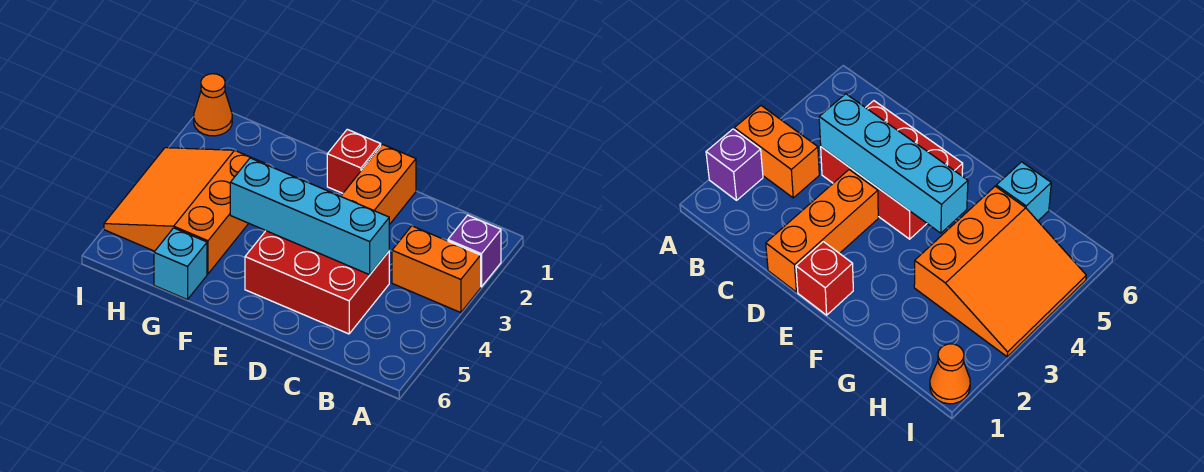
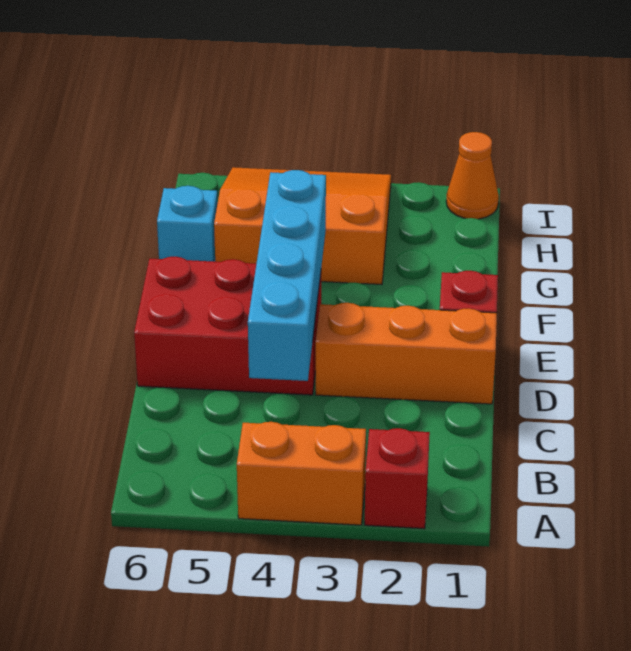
purple 1x1 brick [448,215,501,287] -> red 1x1 brick [365,428,430,529]
orange 1x2 brick [392,226,481,313] -> orange 1x2 brick turned to [237,422,366,525]
red 2x3 brick [245,231,389,334] -> red 2x3 brick turned to [134,257,321,395]

